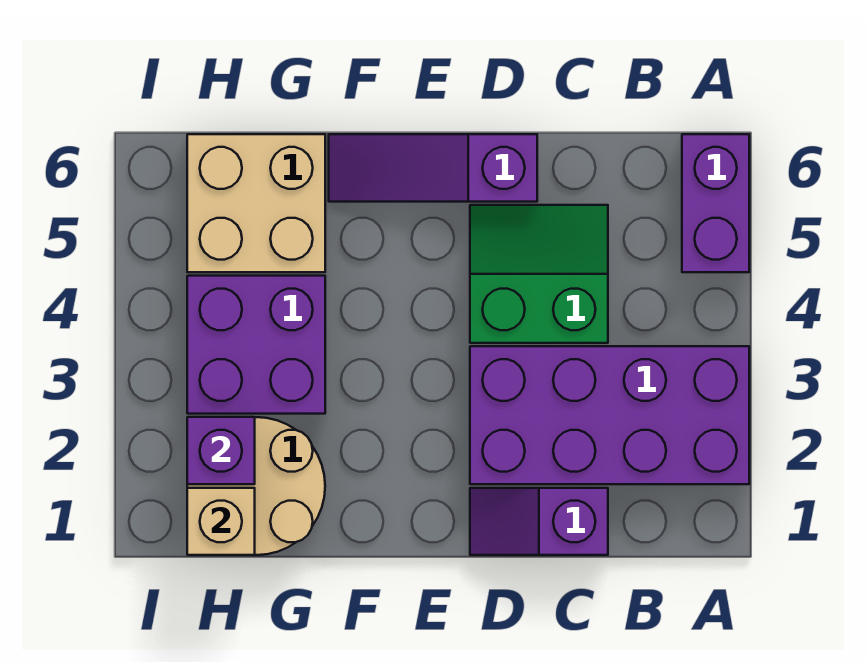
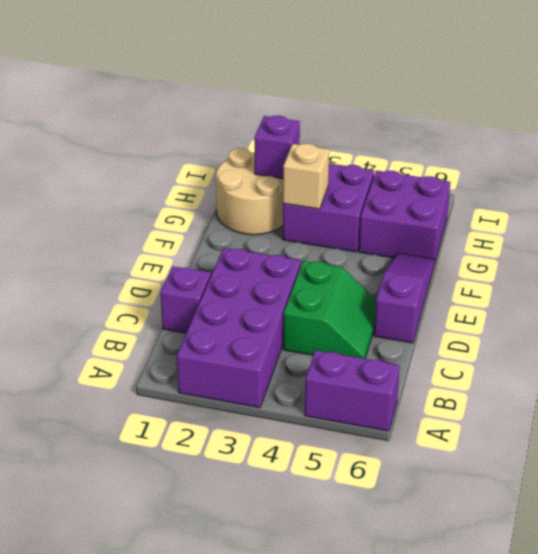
tan 2x2 brick [187,134,325,272] -> purple 2x2 brick [359,171,450,264]
tan 1x1 brick [187,488,255,555] -> tan 1x1 brick moved to [283,144,329,209]

